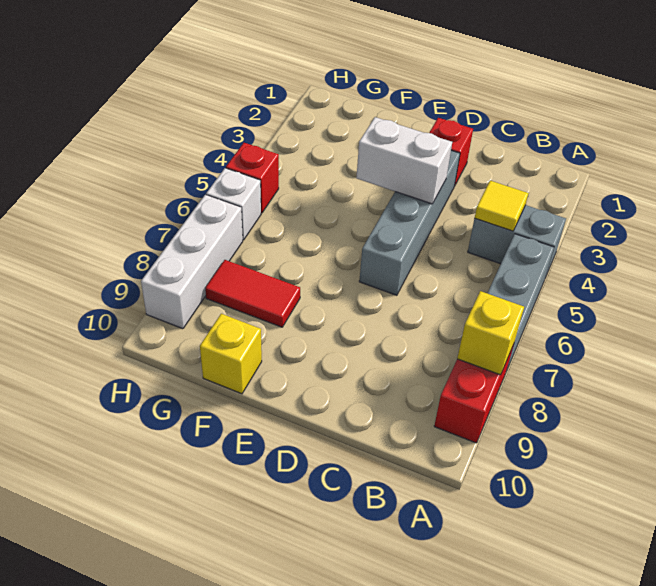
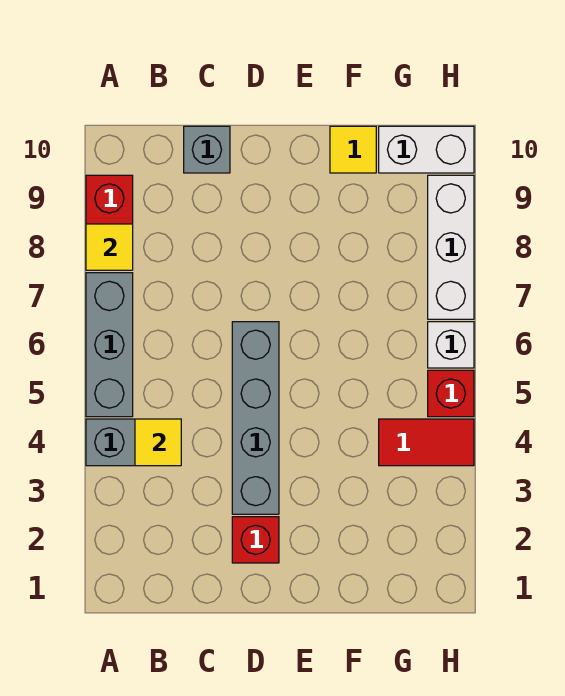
yellow 1x1 brick [457,291,524,375] -> yellow 1x1 tile [86,224,133,270]
none -> grey 1x1 brick [184,126,230,173]
white 1x2 brick [356,117,452,204] -> white 1x2 brick moved to [379,126,474,173]
red 1x2 tile [205,260,300,327] -> red 1x2 tile moved to [379,419,474,466]
yellow 1x1 brick [200,314,262,394] -> yellow 1x1 tile [330,126,376,173]

